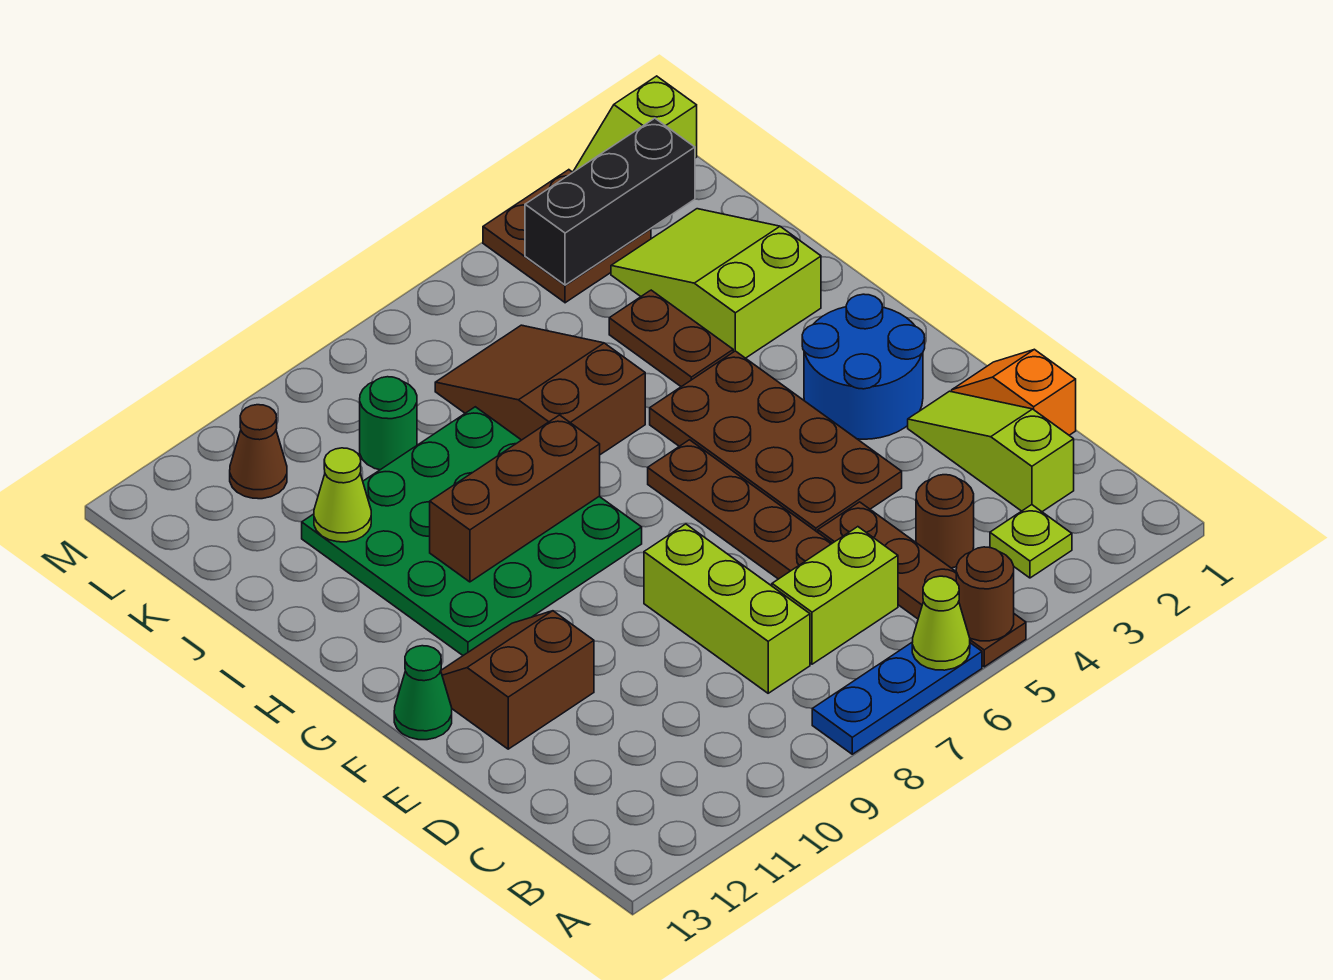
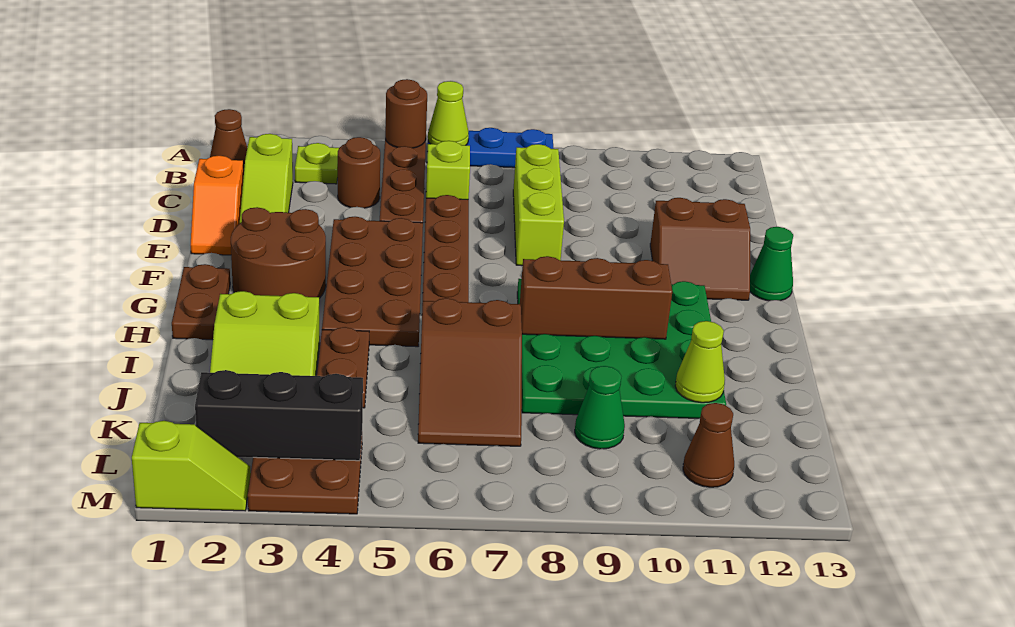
none -> brown 1x1 cone [210,109,247,177]
lime 1x2 brick [772,527,898,664] -> lime 1x1 brick [426,141,470,199]
blue 2x2 round brick [802,294,925,439] -> brown 2x2 round brick [231,207,326,298]
none -> brown 1x2 plate [172,264,230,340]
green 1x1 round brick [360,377,417,470] -> green 1x1 cone [575,366,625,449]

